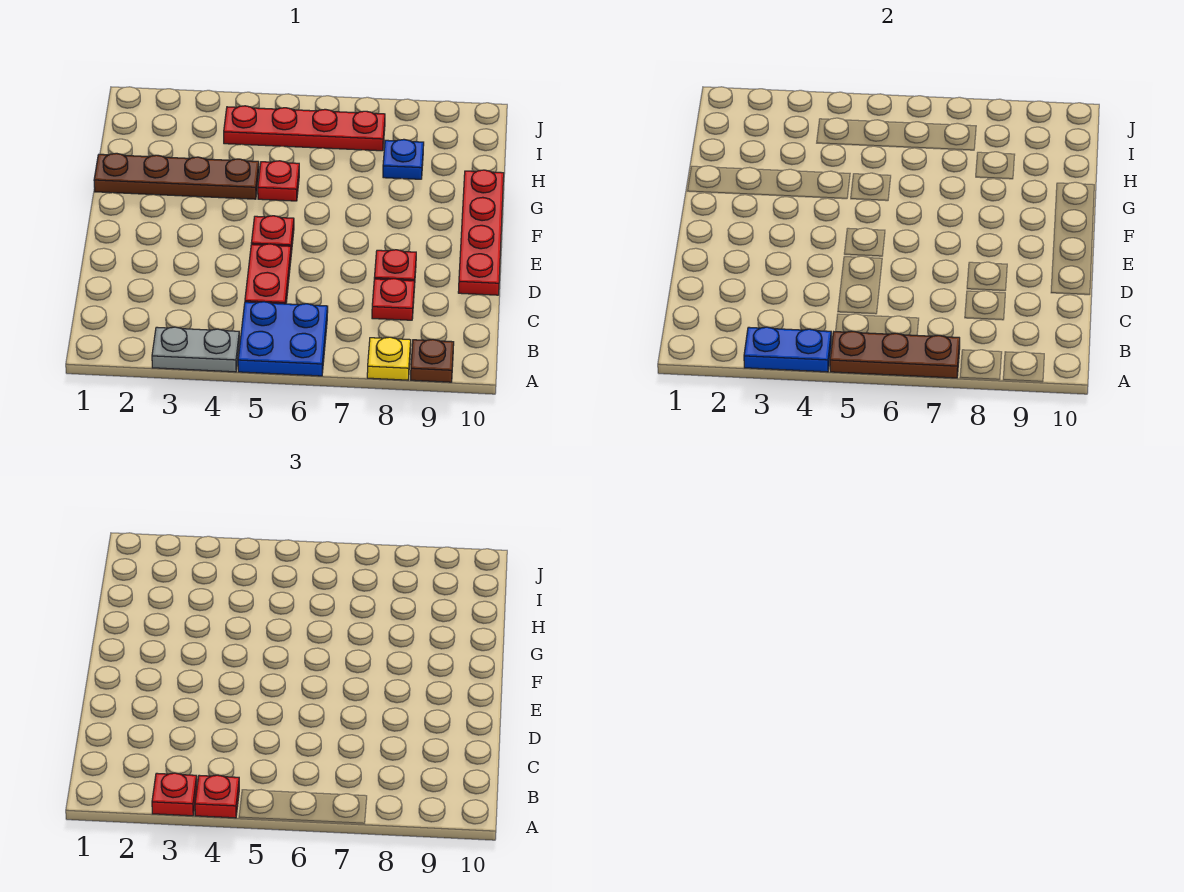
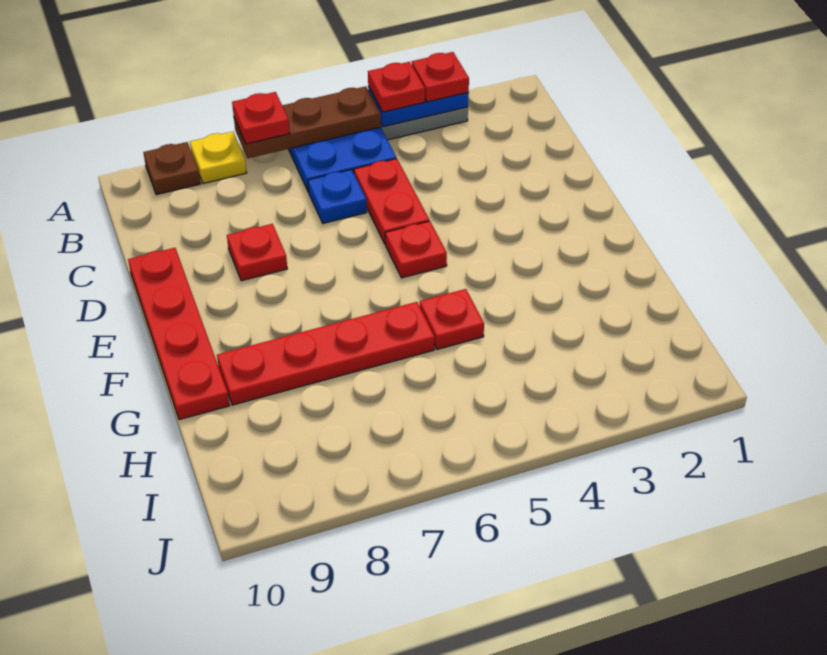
red 1x1 plate [372,278,415,320] -> red 1x1 plate moved to [232,92,290,144]
brown 1x4 plate [94,153,259,199] -> none
blue 1x1 plate [383,139,424,179] -> blue 1x1 plate moved to [308,170,367,223]
red 1x4 plate [224,106,385,151] -> red 1x4 plate moved to [217,302,435,405]

